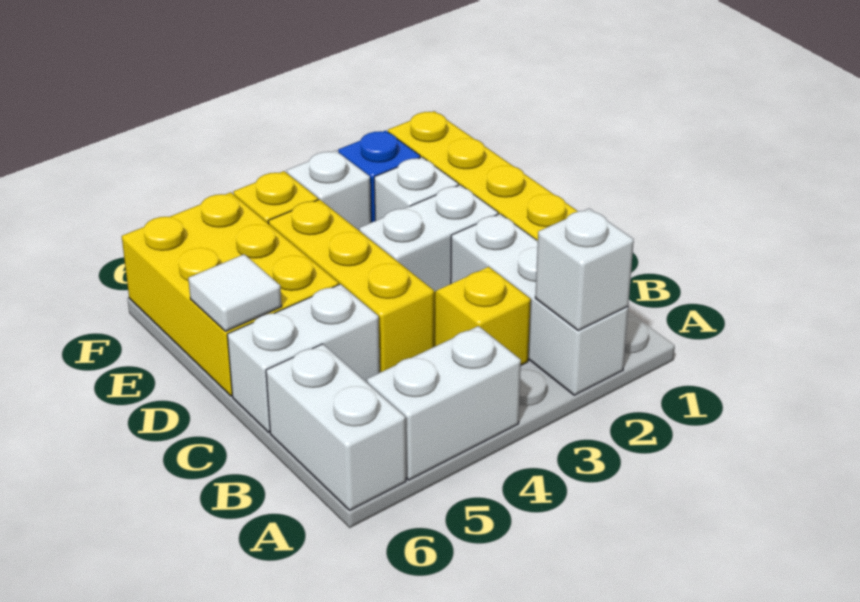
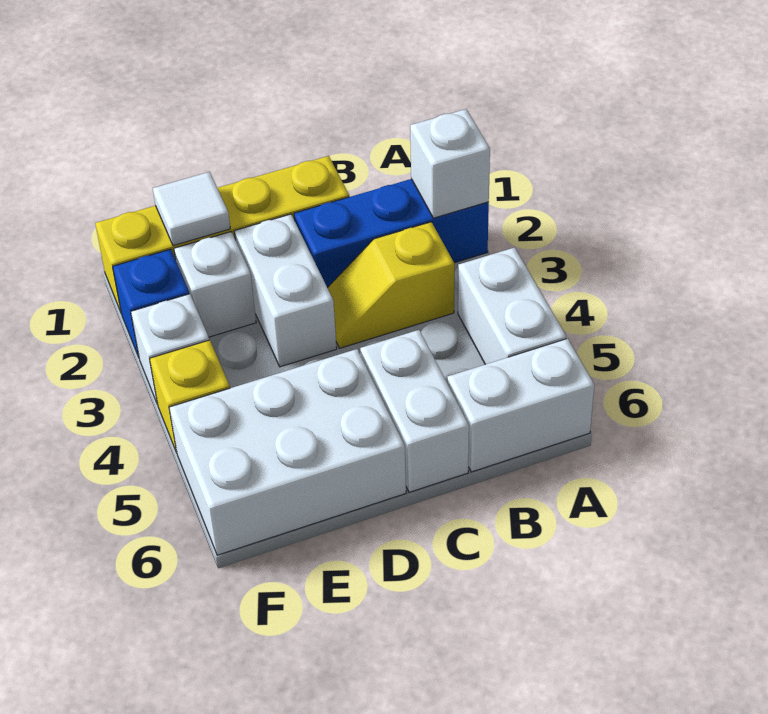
white 1x3 brick [451,214,628,395] -> blue 1x3 brick [294,179,489,288]
yellow 1x3 brick [268,199,434,372] -> none
yellow 2x3 brick [122,192,339,396] -> white 2x3 brick [169,349,406,555]
white 1x1 tile [188,254,282,331] -> white 1x1 tile moved to [153,172,230,246]

